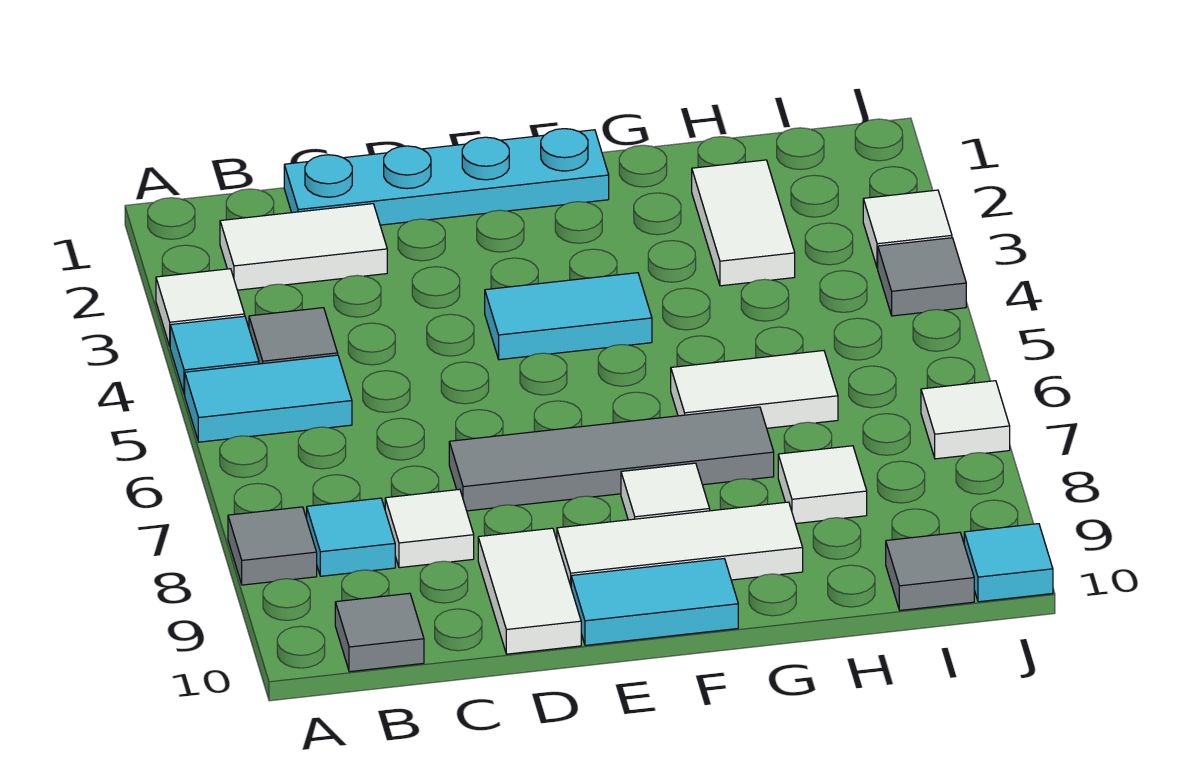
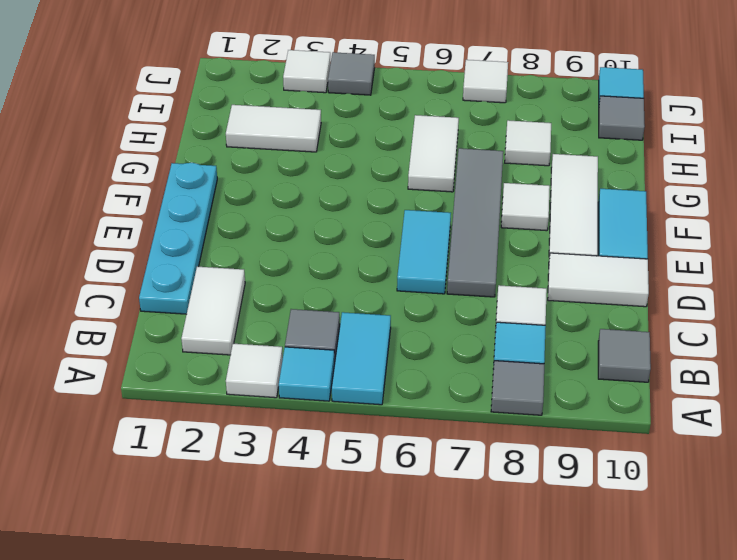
cyan 1x2 tile [485,273,652,360] -> cyan 1x2 tile moved to [397,210,451,294]

